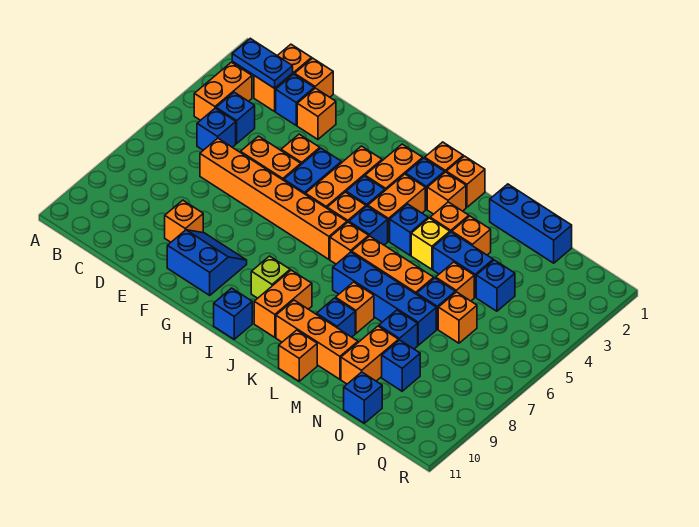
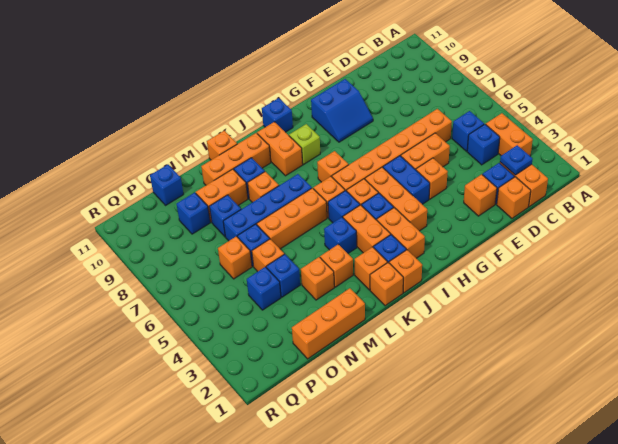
blue 1x2 plate [232,38,293,88] -> blue 1x1 plate [500,145,532,175]
orange 1x1 brick [165,200,203,242] -> orange 1x1 brick moved to [317,151,349,182]
yellow 1x1 brick [411,218,450,269] -> none
blue 1x3 brick [490,184,572,263] -> orange 1x3 brick [292,288,365,359]
blue 1x2 brick [433,232,493,297] -> blue 1x1 brick [266,254,300,297]
orange 1x2 brick [341,326,399,384] -> orange 1x2 brick turned to [196,169,248,222]

